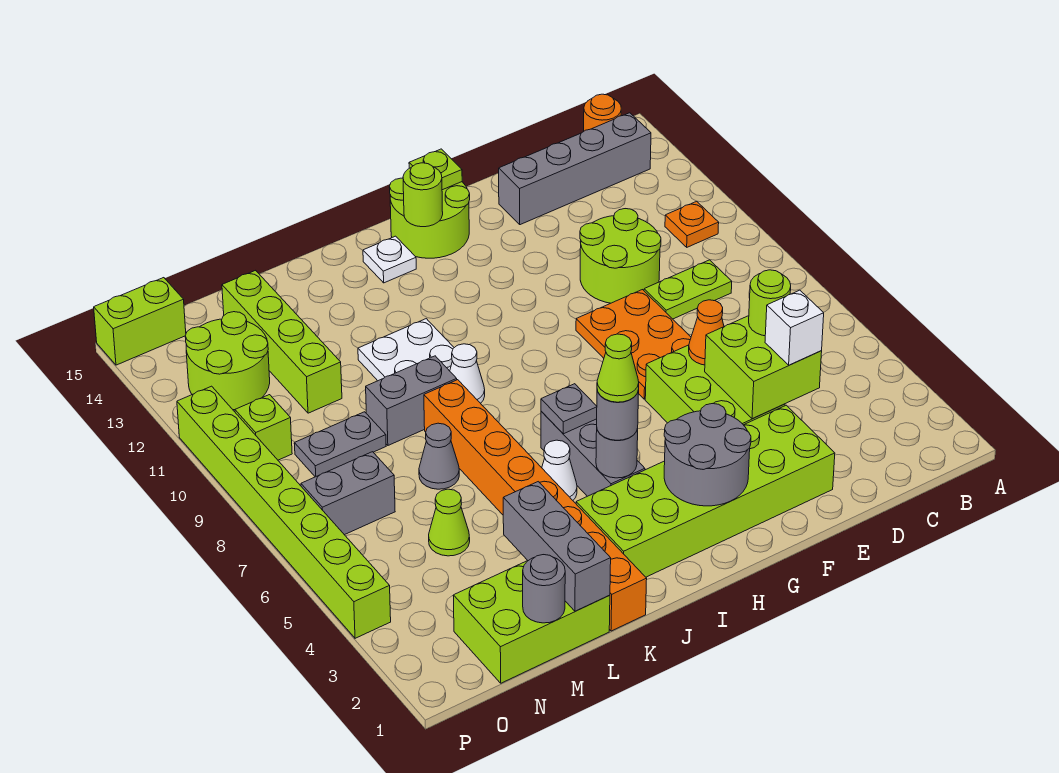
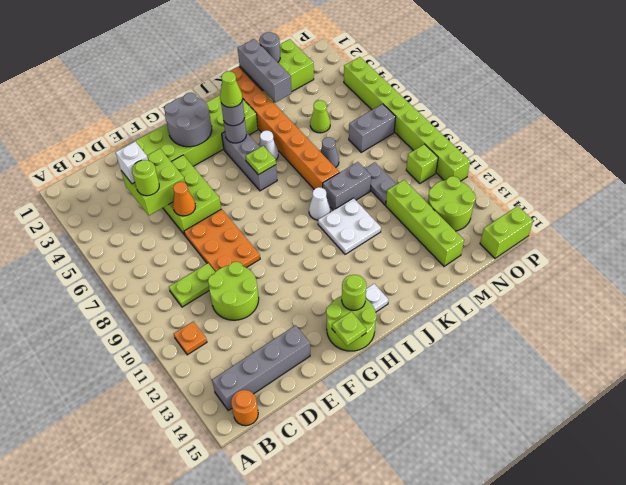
grey 1x1 plate [541,384,597,434] -> lime 1x1 plate [246,146,276,175]
grey 1x2 plate [294,412,386,477] -> grey 1x2 plate turned to [365,162,396,205]

